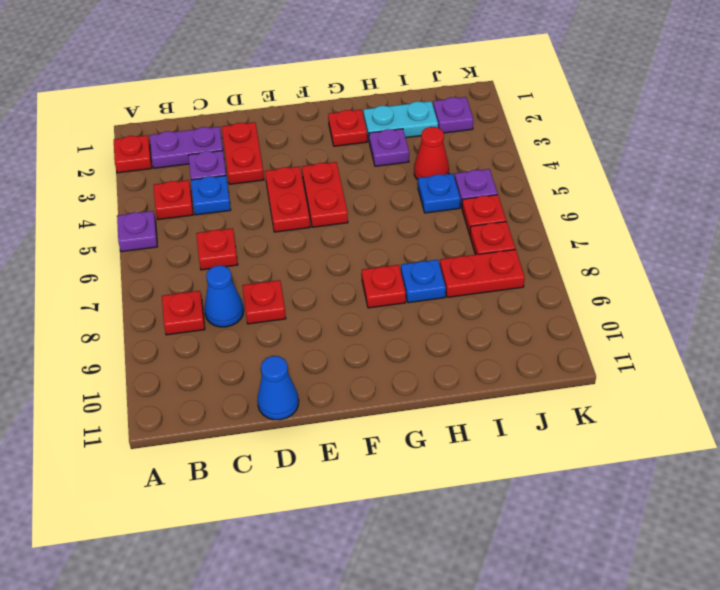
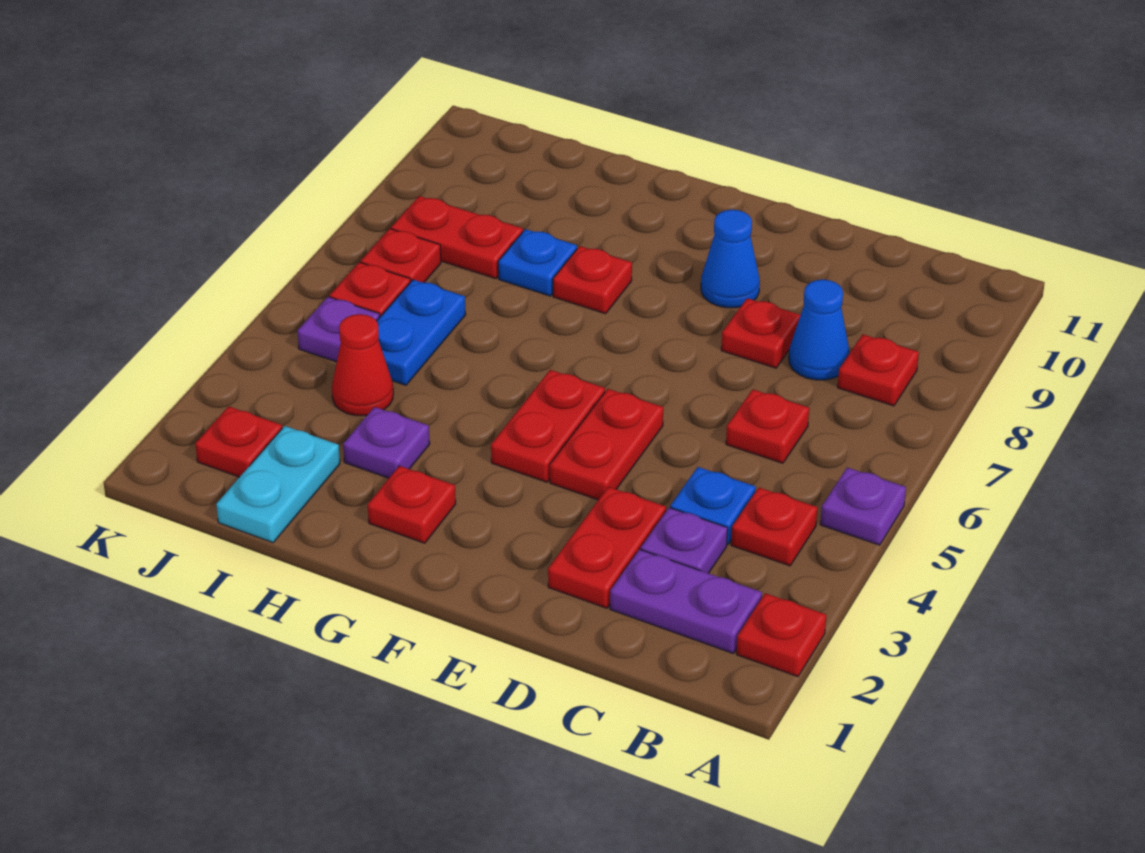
blue 1x1 cone [257,356,299,420] -> blue 1x1 cone moved to [701,210,760,308]
cyan 1x2 plate [363,101,438,140] -> cyan 1x2 plate turned to [216,426,340,543]
blue 1x1 plate [418,174,460,213] -> blue 1x2 plate [377,280,466,385]
purple 1x1 plate [433,97,473,133] -> red 1x1 plate [195,406,282,477]

